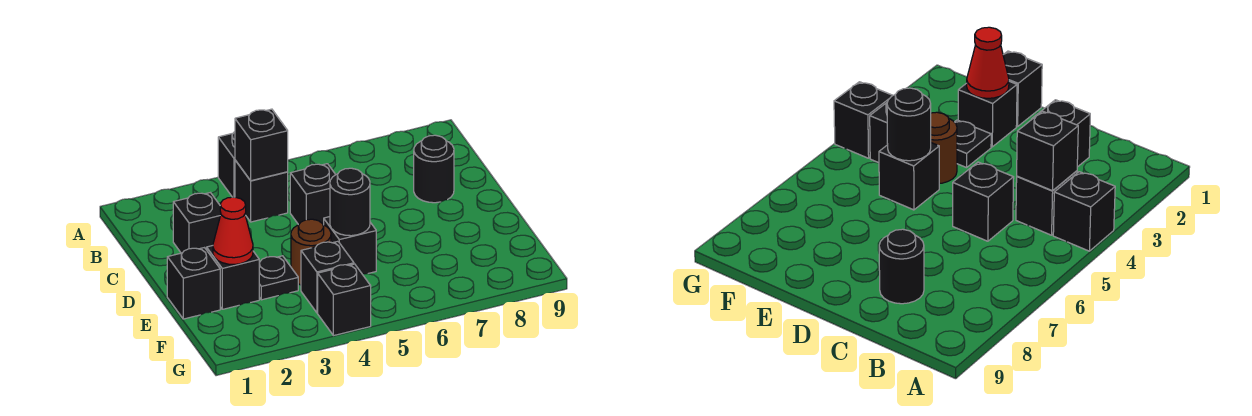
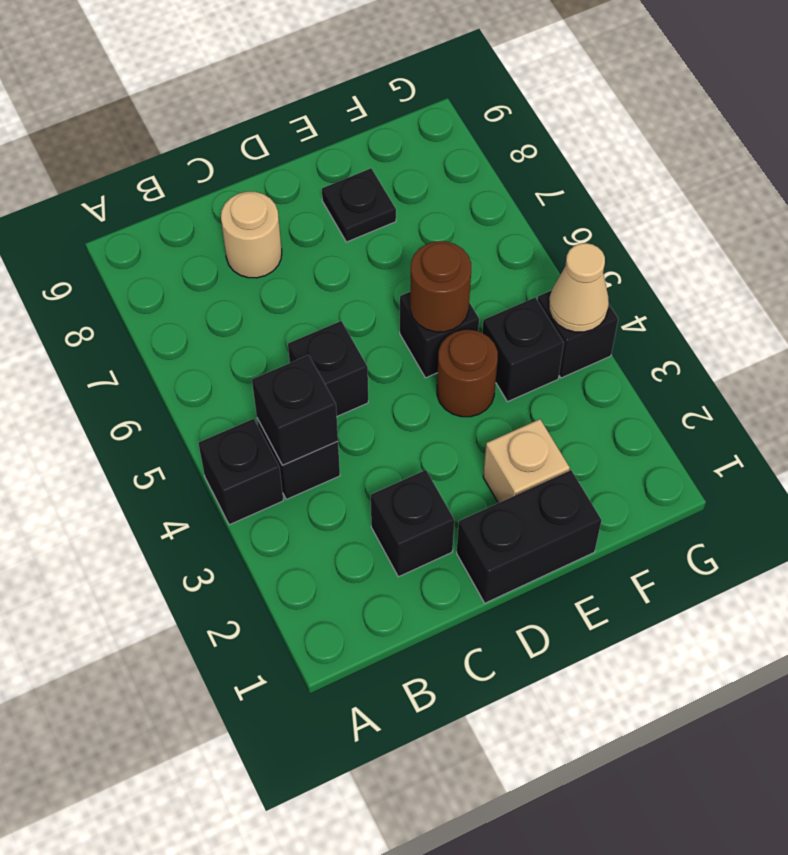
black 1x1 round brick [414,135,454,203] -> tan 1x1 round brick [221,192,282,278]
black 1x1 brick [167,248,220,319] -> black 1x2 brick [457,470,602,603]
black 1x1 brick [207,246,259,309] -> tan 1x1 brick [483,419,570,503]
red 1x1 cone [213,197,253,264] -> none
black 1x1 plate [259,256,298,300] -> black 1x1 plate moved to [322,168,396,242]
black 1x1 round brick [330,168,370,236] -> brown 1x1 round brick [410,241,471,332]
none -> tan 1x1 cone [549,243,609,332]

